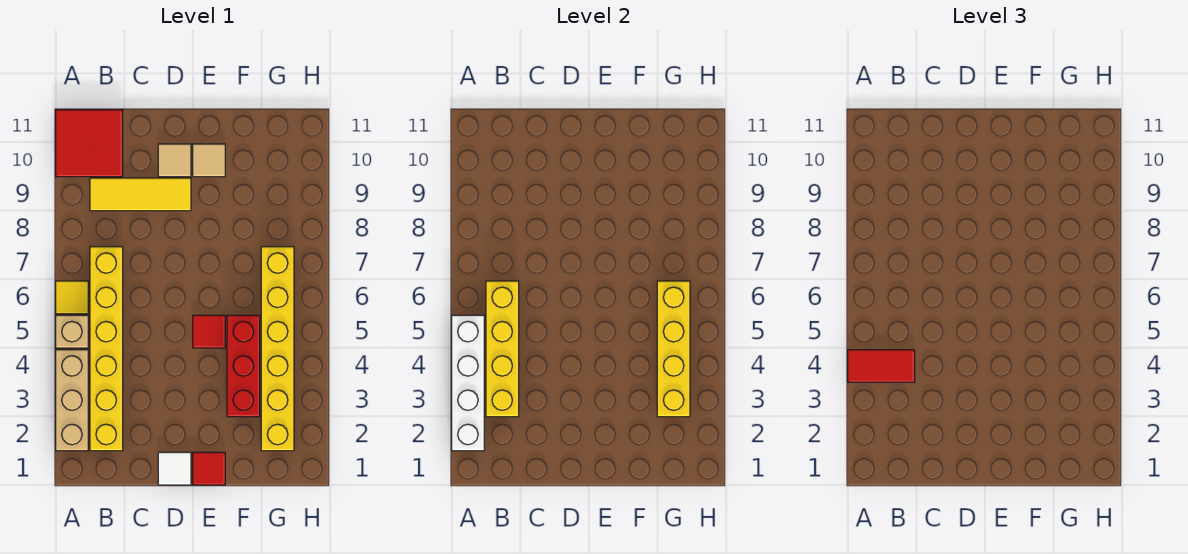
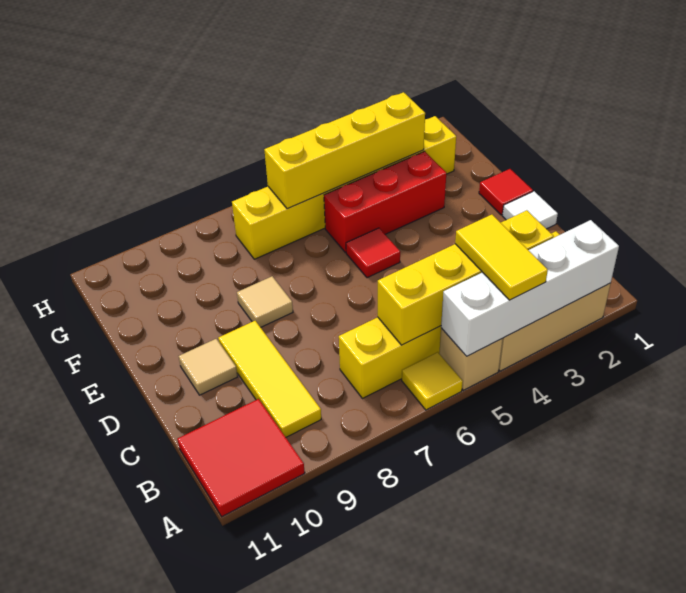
red 1x2 tile [848,350,915,382] -> yellow 1x2 tile [455,215,548,300]
tan 1x1 tile [193,144,225,177] -> tan 1x1 tile moved to [237,276,293,327]

